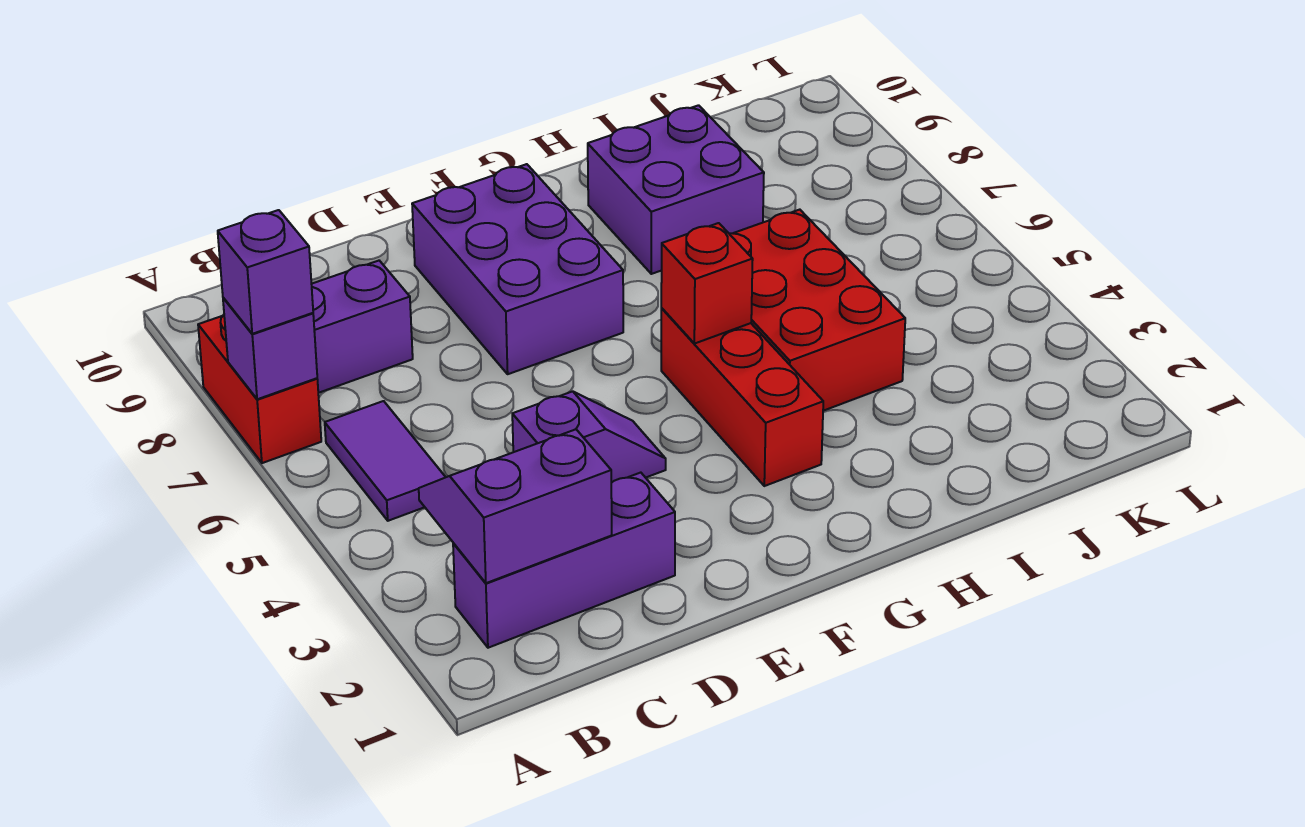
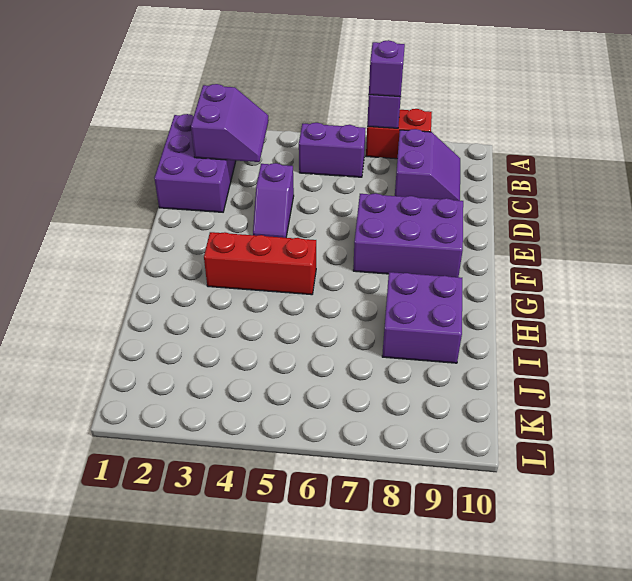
purple 1x3 brick [453,473,675,648] -> purple 2x3 brick [154,114,236,212]
purple 1x2 tile [325,401,446,521] -> purple 1x2 brick [299,123,365,177]
red 1x1 brick [661,223,753,344] -> none
red 2x3 brick [729,210,905,411] -> none

